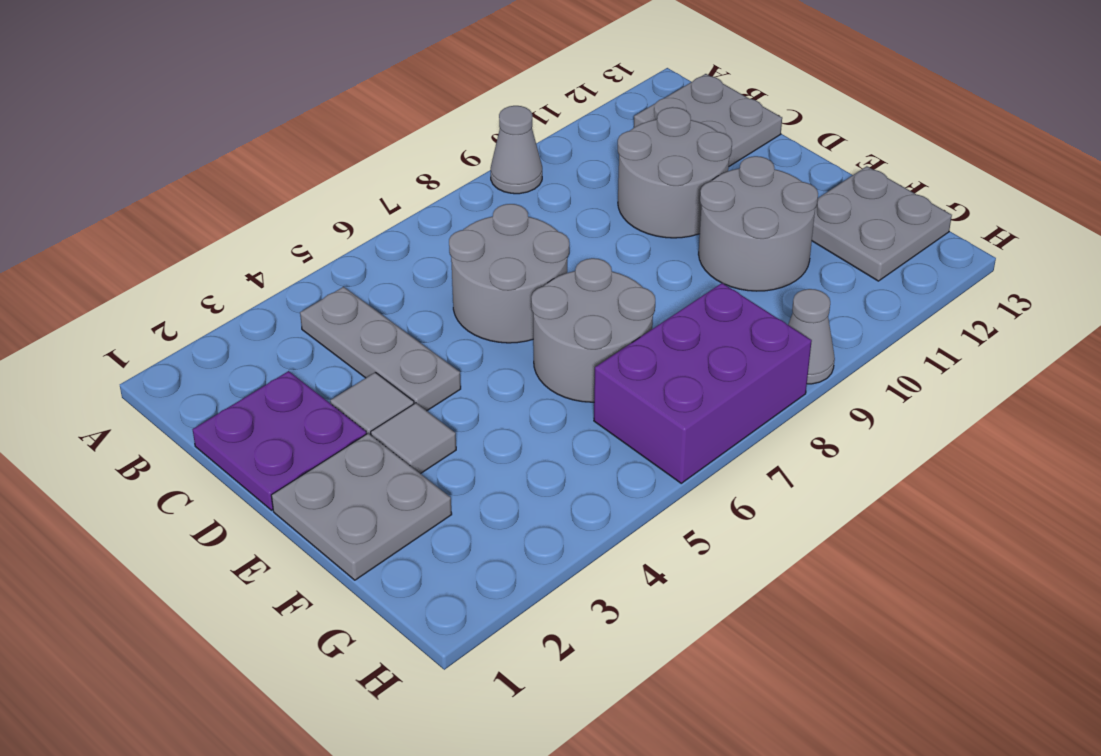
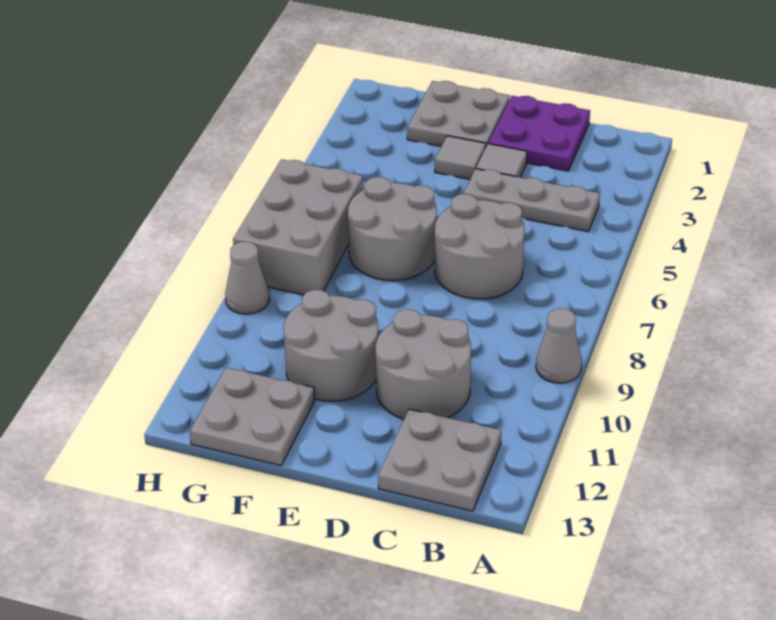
purple 2x3 brick [594,283,812,483] -> grey 2x3 brick [233,159,363,295]

